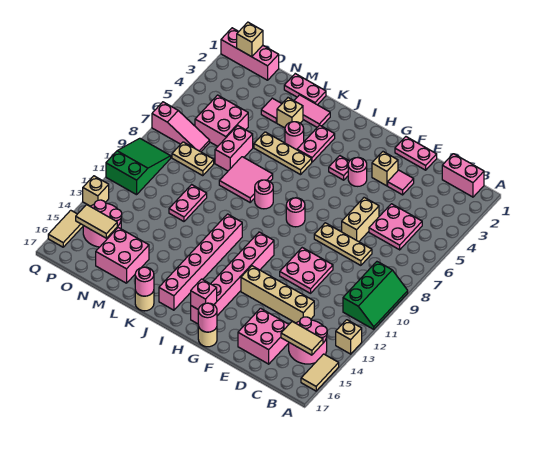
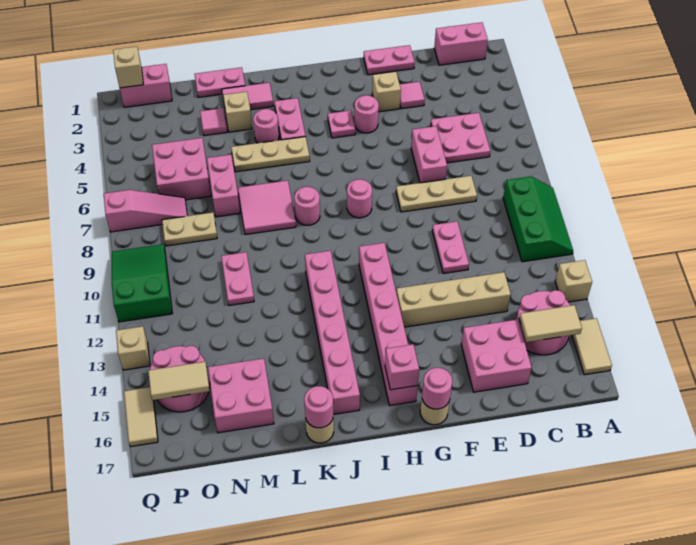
tan 1x2 brick [342,197,379,242] -> pink 1x2 brick [411,126,447,183]
pink 2x2 plate [280,248,333,293] -> pink 1x2 plate [432,221,469,274]
pink 1x3 brick [221,28,279,80] -> pink 1x2 brick [120,64,172,107]

